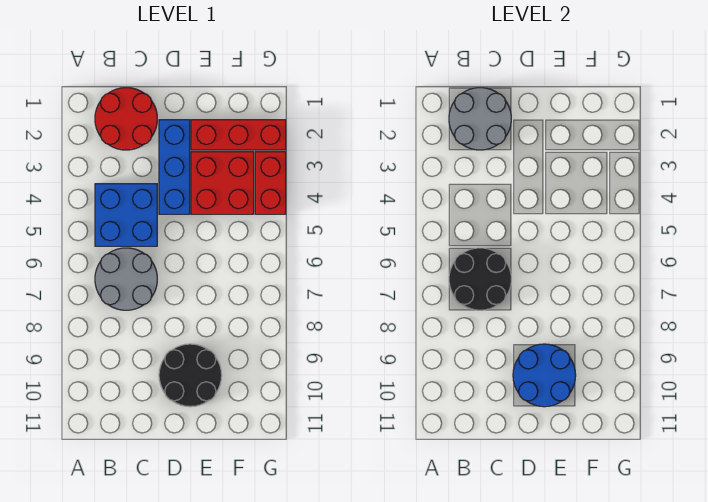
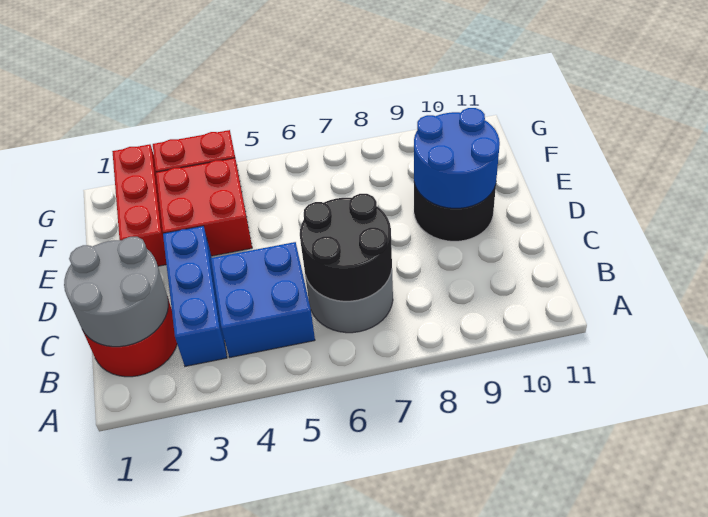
blue 1x3 brick [159,120,190,214] -> blue 1x3 brick turned to [163,226,227,366]

